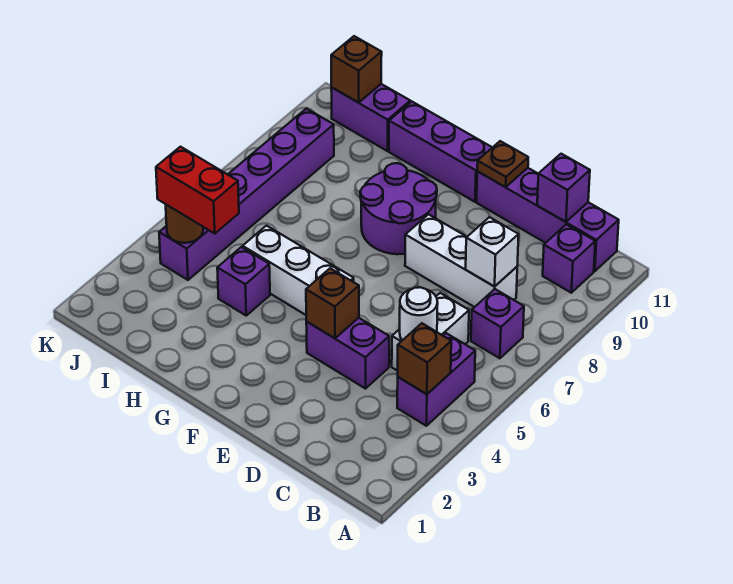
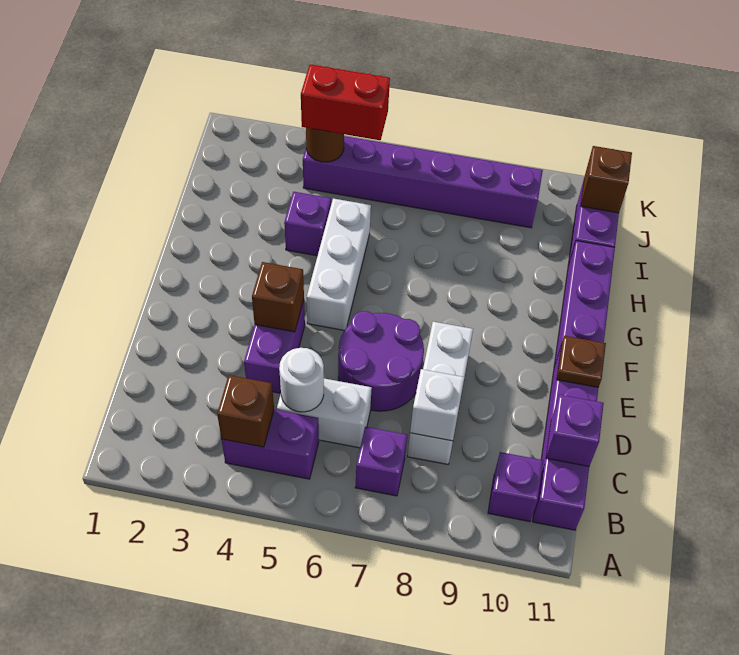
purple 2x2 round brick [360,163,437,254] -> purple 2x2 round brick moved to [338,311,424,411]
red 1x2 brick [156,147,239,233] -> red 1x2 brick turned to [301,64,390,140]

